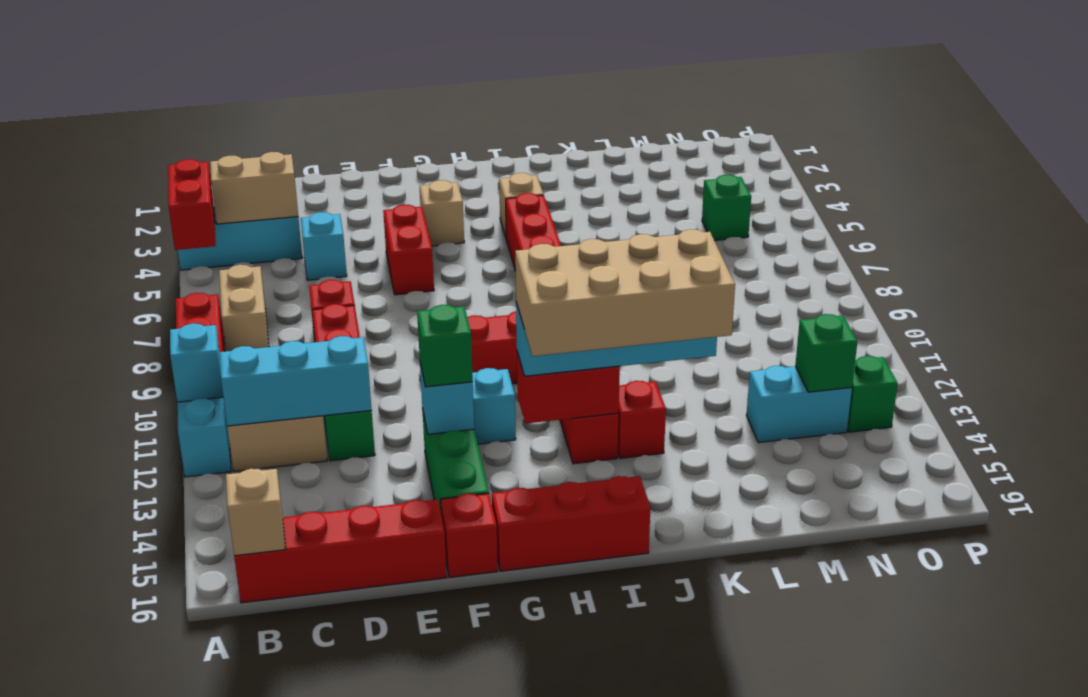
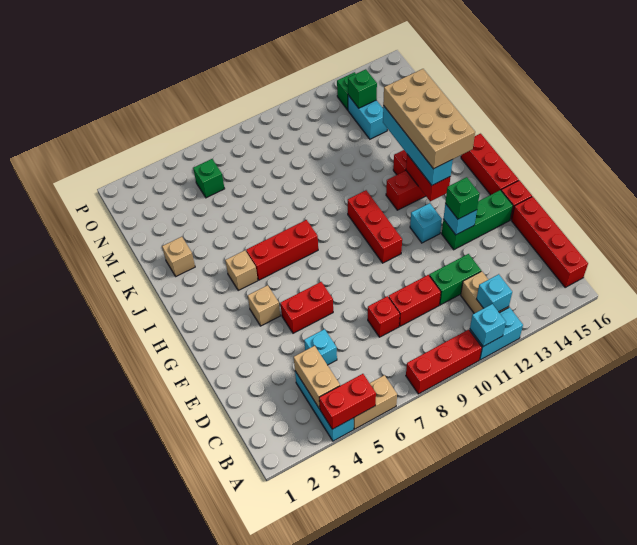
tan 1x2 brick [219,265,269,351] -> tan 1x2 brick moved to [353,375,397,429]
cyan 1x3 brick [220,336,372,426] -> cyan 1x1 brick [477,274,512,312]
tan 1x1 brick [226,469,285,556] -> tan 1x1 brick moved to [162,237,195,276]

